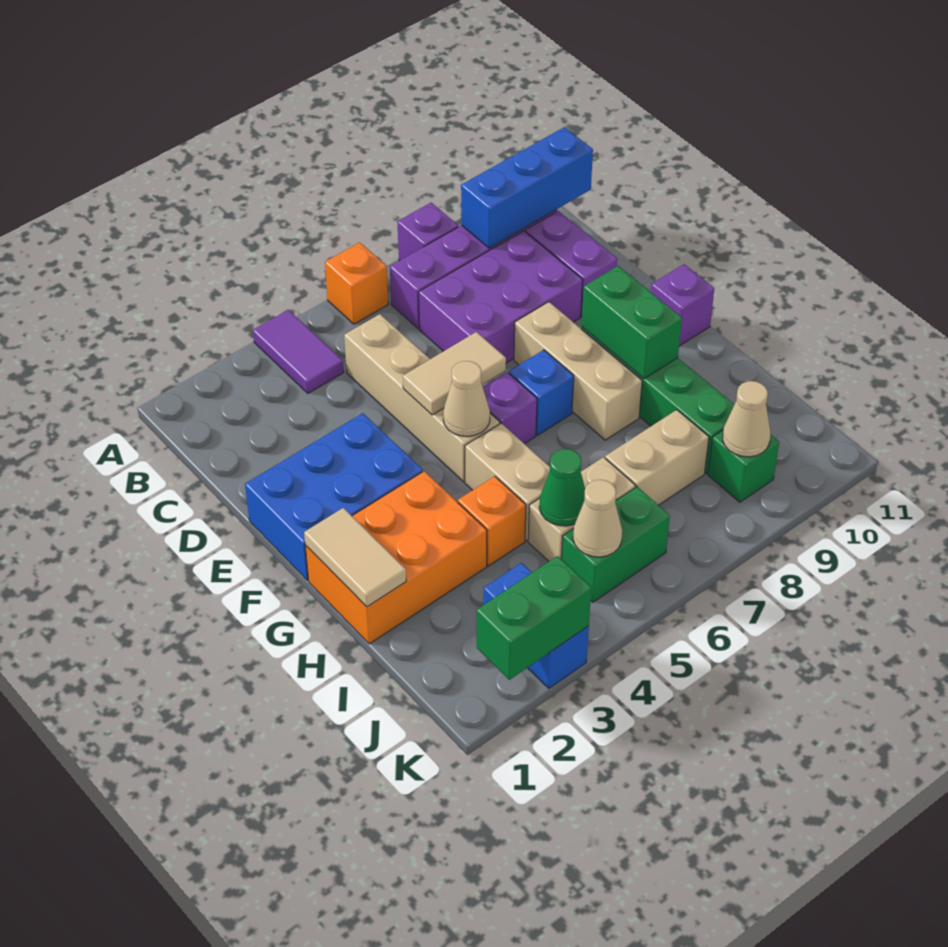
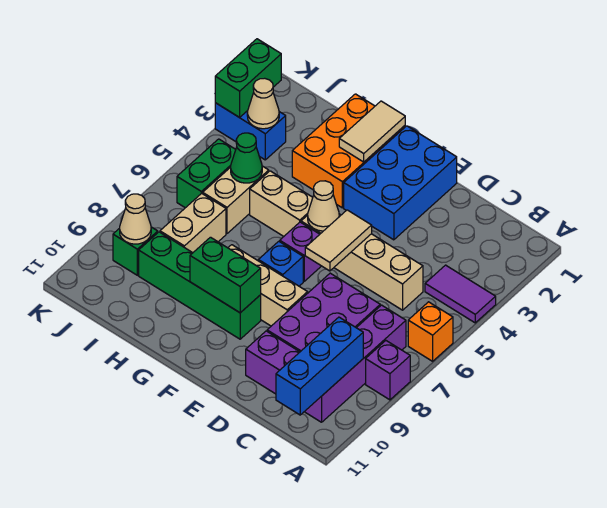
purple 1x1 brick [651,264,714,346] -> none
tan 1x2 tile [304,508,406,607] -> tan 1x2 tile turned to [339,101,405,162]
orange 1x1 brick [458,476,526,566] -> none
tan 1x1 cone [573,480,622,557] -> tan 1x1 cone moved to [247,78,279,129]

